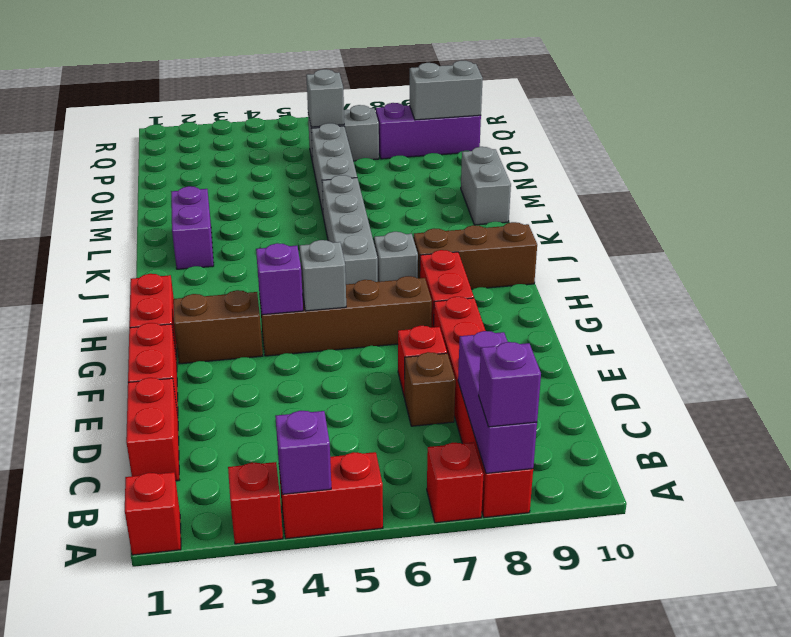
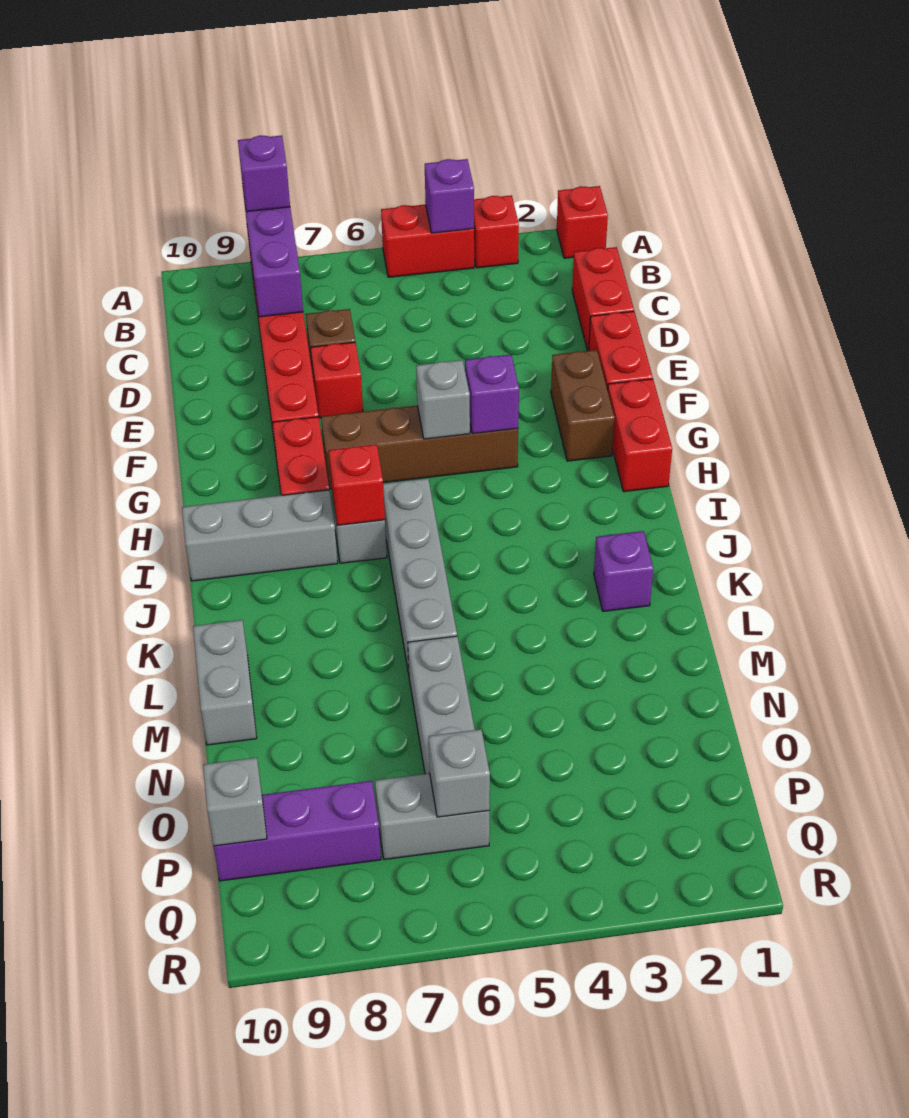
red 1x1 brick [427,442,483,523] -> red 1x1 brick moved to [329,444,385,525]
brown 1x2 brick [173,290,263,364] -> brown 1x2 brick turned to [551,350,614,461]
brown 1x3 brick [414,222,537,289] -> grey 1x3 brick [182,490,338,581]
purple 1x2 brick [171,186,214,269] -> purple 1x1 brick [594,531,653,611]
grey 1x2 brick [410,61,483,120] -> grey 1x1 brick [203,758,267,846]

